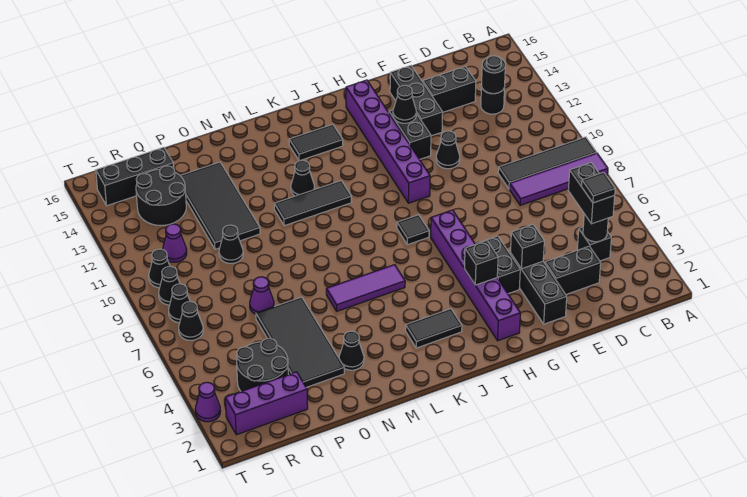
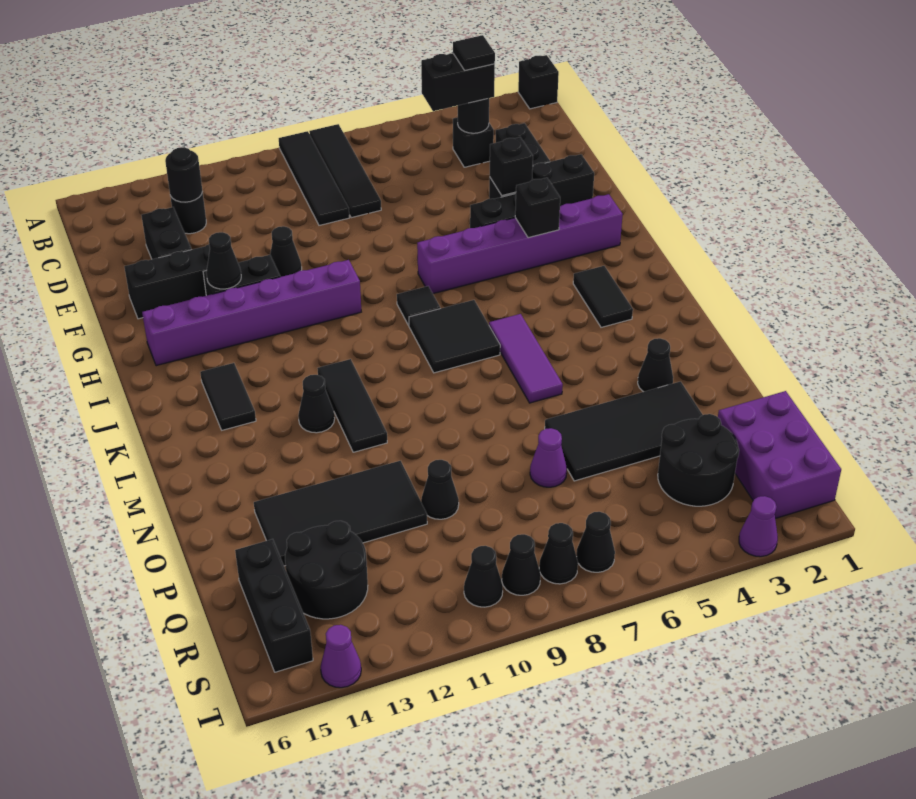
none -> black 1x1 brick [518,55,559,109]
purple 1x4 tile [510,153,608,205] -> black 1x4 tile [309,124,381,218]
none -> black 2x2 tile [409,300,500,373]
purple 1x3 brick [225,372,308,435] -> purple 2x3 brick [718,391,841,519]
purple 1x1 cone [163,224,187,262] -> purple 1x1 cone moved to [321,625,361,688]

